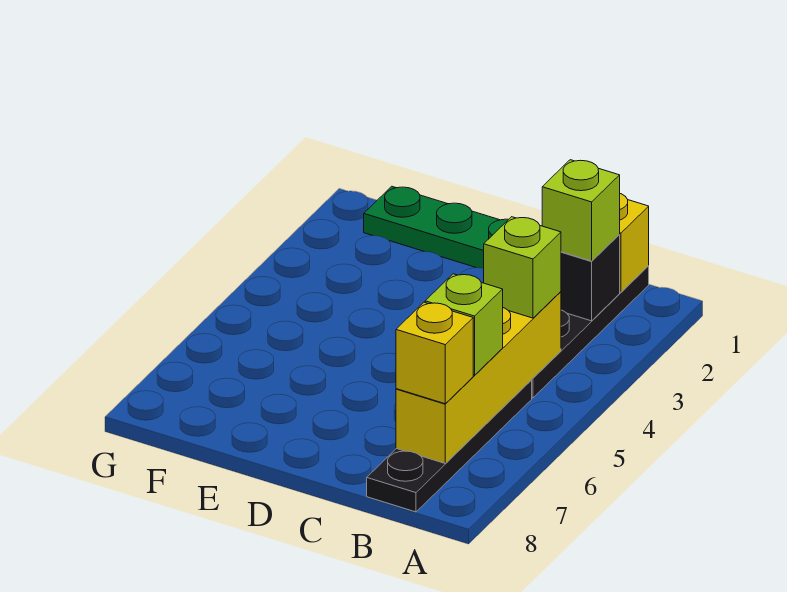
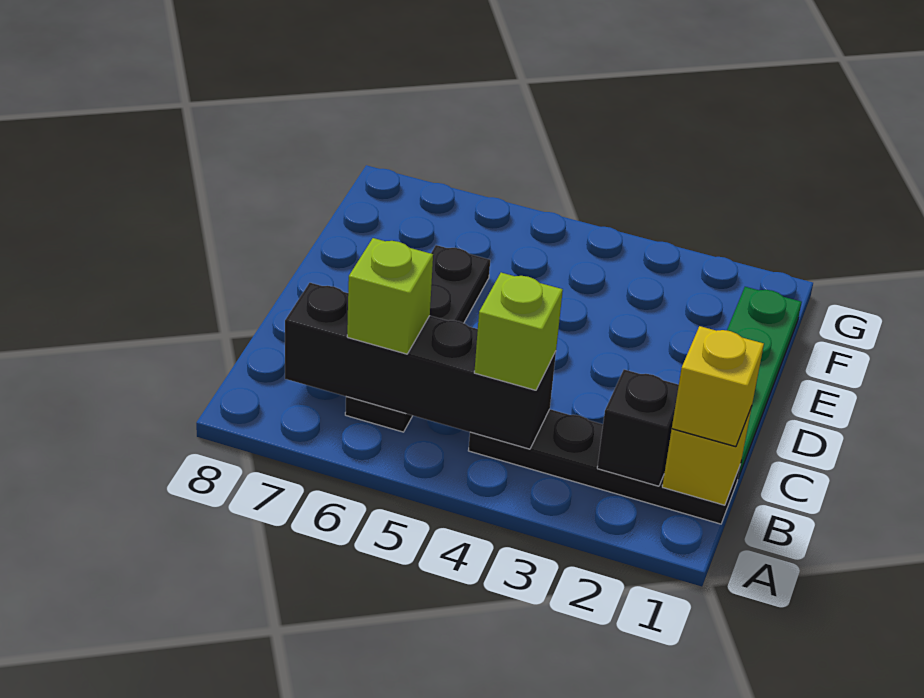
lime 1x1 brick [542,160,620,261] -> none
yellow 1x4 brick [396,292,561,464] -> black 1x4 brick [285,283,556,449]
black 1x4 plate [367,380,532,512] -> black 1x4 plate turned to [345,245,490,432]
yellow 1x1 brick [396,302,473,404] -> yellow 1x1 brick moved to [672,326,764,447]

